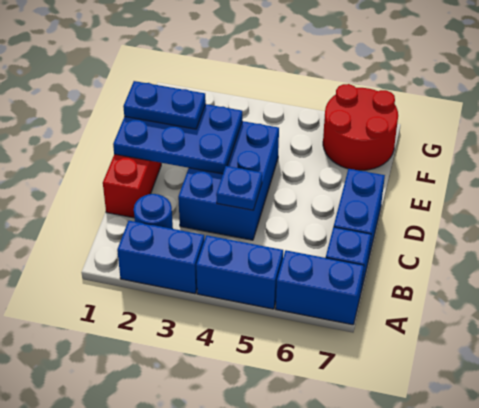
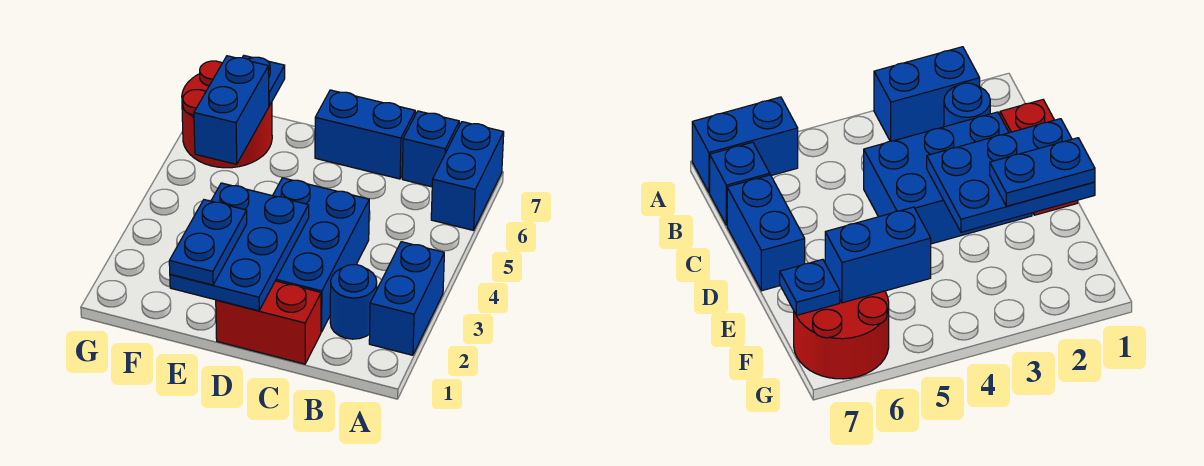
blue 1x2 brick [196,235,283,309] -> blue 1x2 brick moved to [194,56,269,164]
blue 2x3 brick [178,121,279,240] -> blue 2x3 brick turned to [273,178,369,332]
blue 1x1 plate [216,166,262,210] -> blue 1x1 plate moved to [242,56,285,106]

